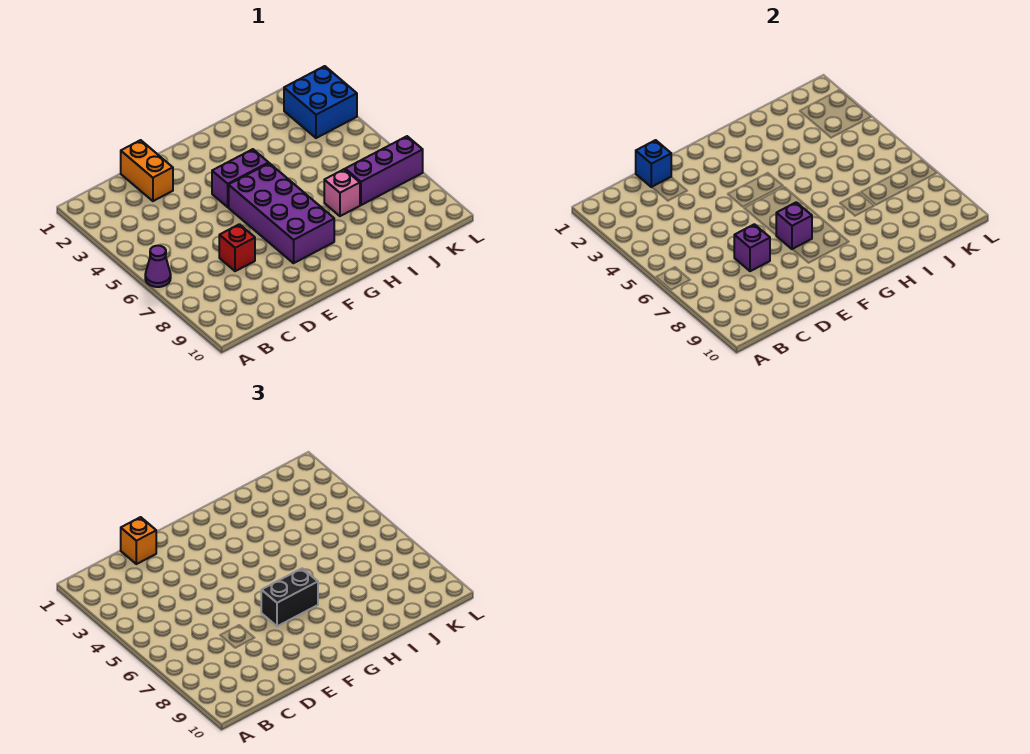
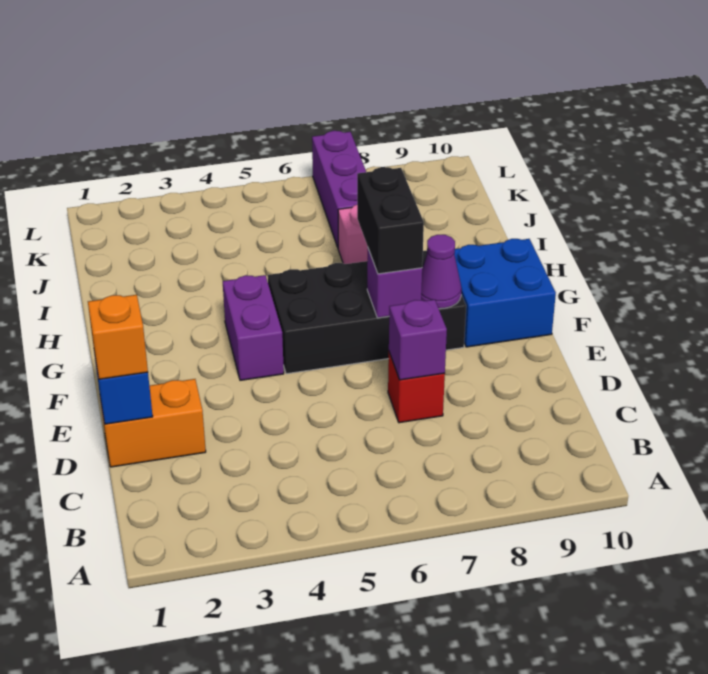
purple 1x1 cone [145,246,171,287] -> purple 1x1 cone moved to [421,235,462,309]
purple 2x4 brick [229,163,334,263] -> black 2x4 brick [268,251,466,374]
blue 2x2 brick [284,66,357,138] -> blue 2x2 brick moved to [454,239,556,347]

